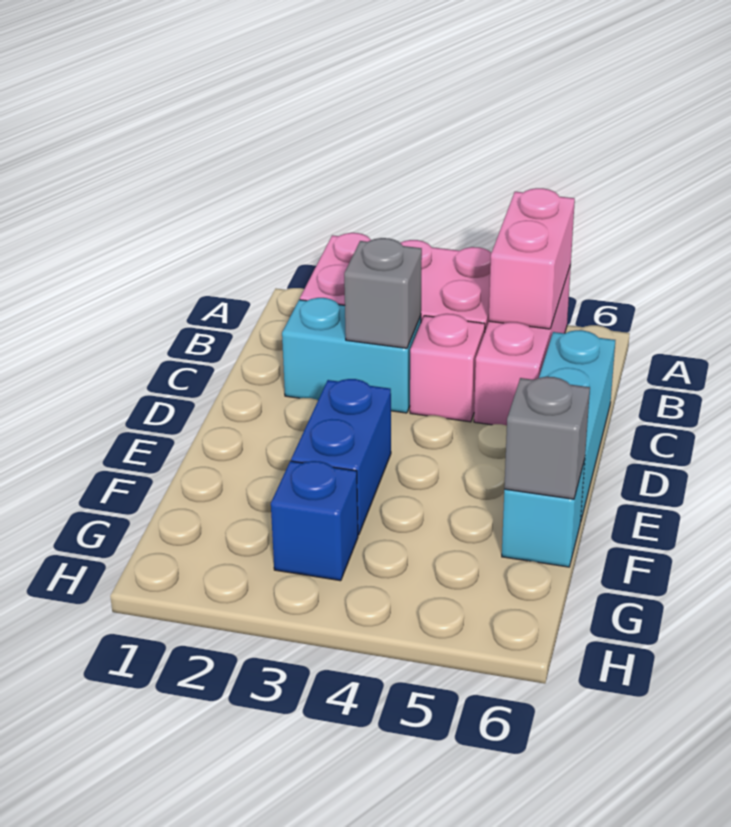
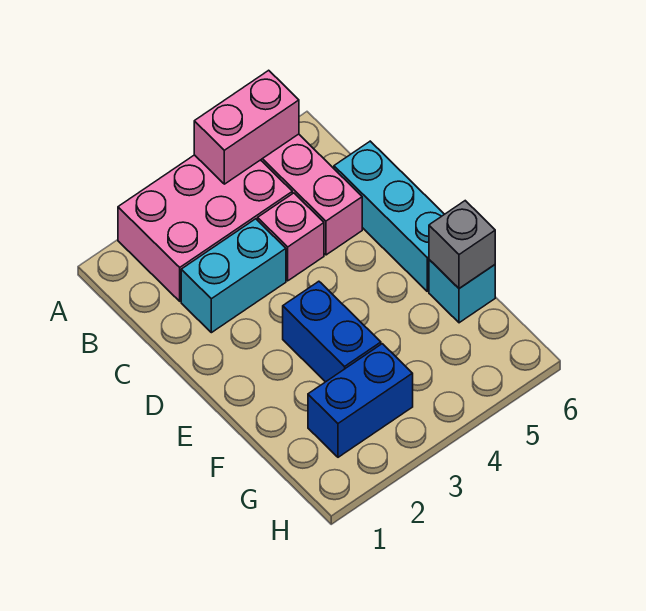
pink 1x2 brick [489,188,575,329] -> pink 1x2 brick turned to [194,70,299,184]
grey 1x1 brick [344,238,422,348] -> none
blue 1x1 brick [271,461,358,581] -> blue 1x2 brick [308,344,413,457]

